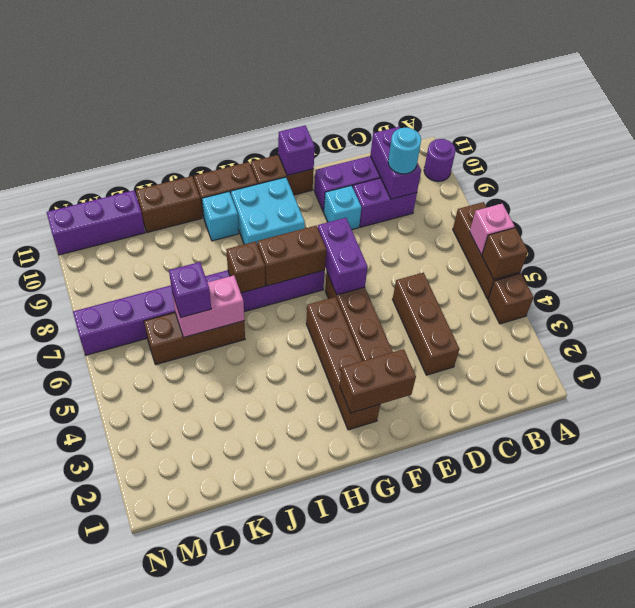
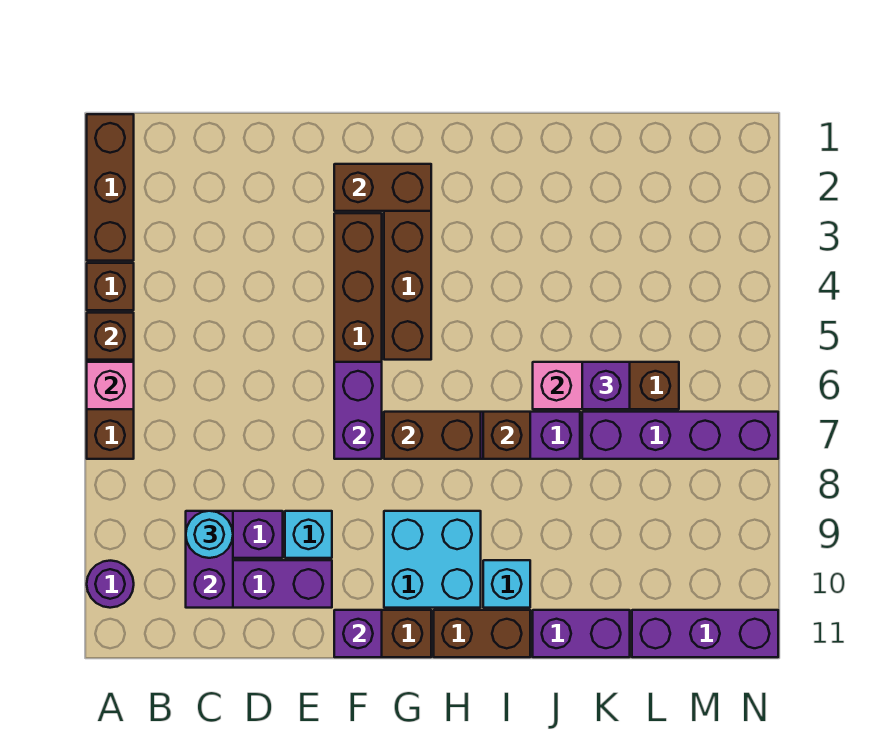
brown 1x3 brick [393,273,459,375] -> brown 1x3 brick moved to [87,114,134,261]
brown 1x2 brick [136,176,202,232] -> purple 1x2 brick [533,610,630,657]

